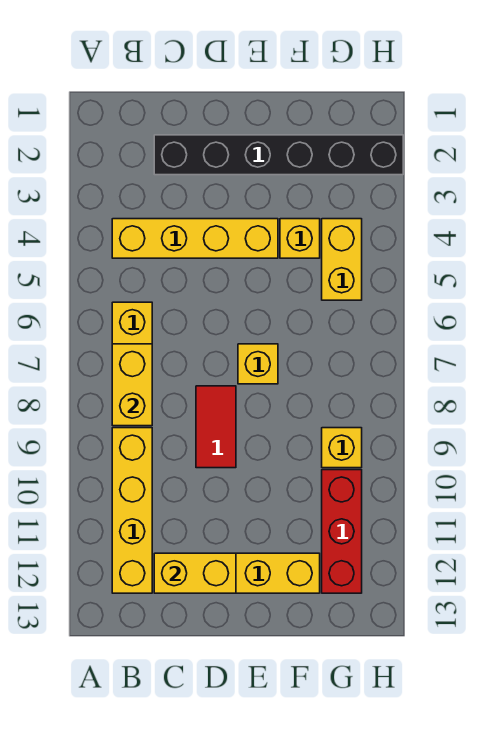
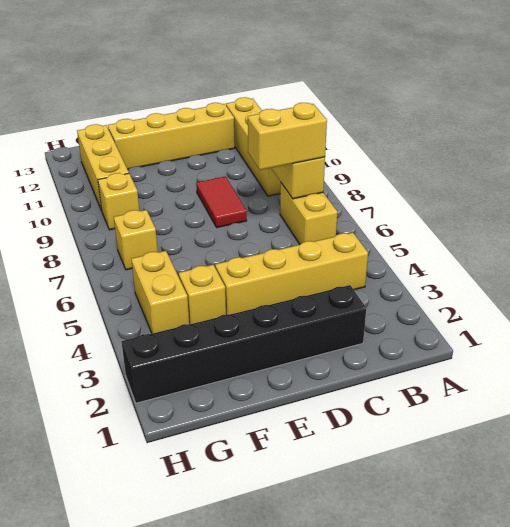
yellow 1x2 brick [154,553,236,593] -> yellow 1x2 brick moved to [248,103,327,170]
yellow 1x1 brick [238,344,278,384] -> yellow 1x1 brick moved to [114,210,158,270]
red 1x3 brick [322,470,362,593] -> yellow 1x3 brick [77,124,129,211]

